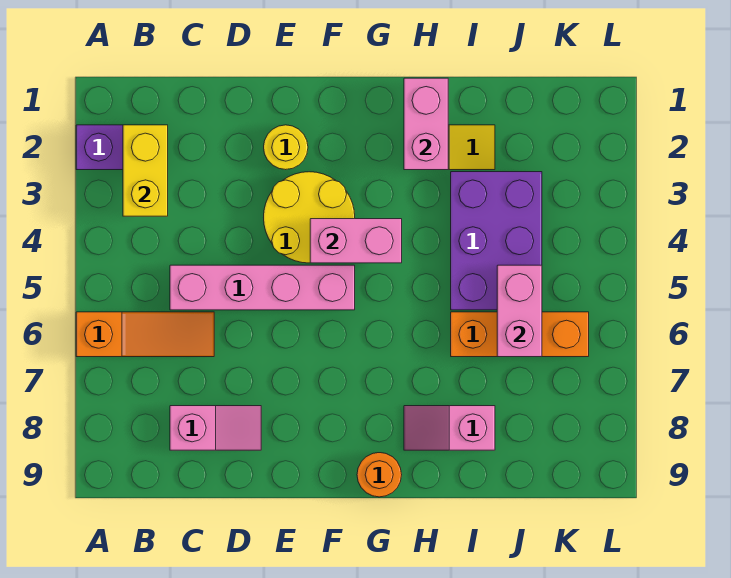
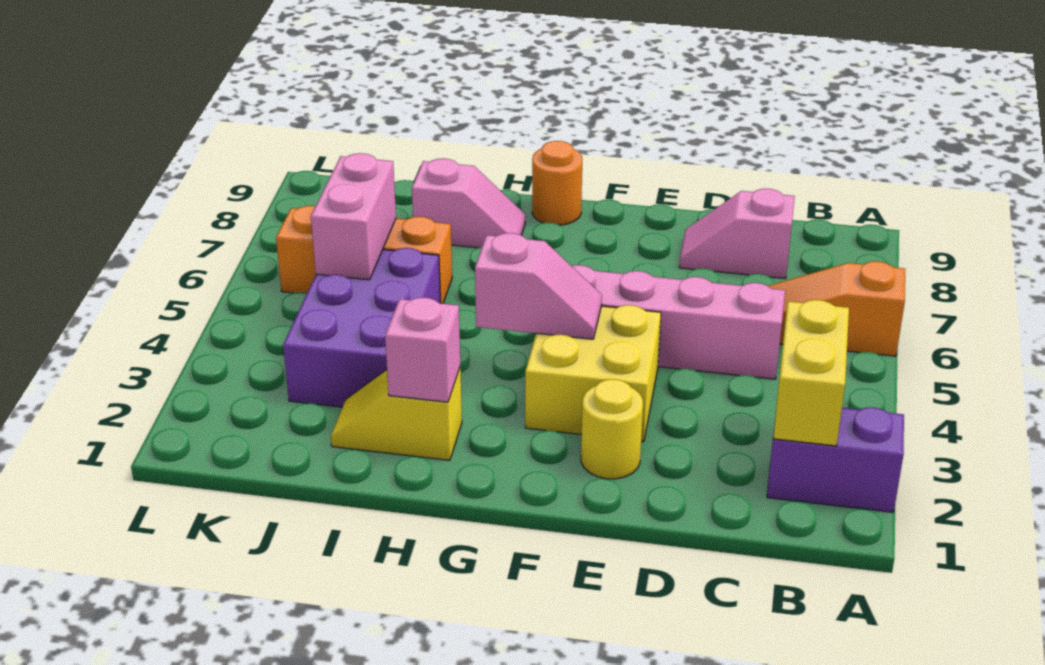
yellow 2x2 round brick [264,172,355,263] -> yellow 2x2 brick [525,305,661,442]
pink 1x2 brick [310,219,402,263] -> pink 1x2 slope [475,233,602,339]
pink 1x2 brick [404,78,448,170] -> pink 1x1 brick [385,297,460,402]

